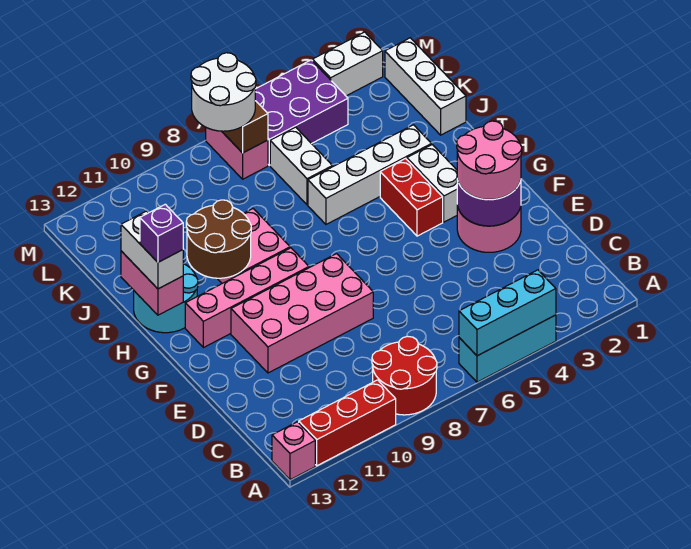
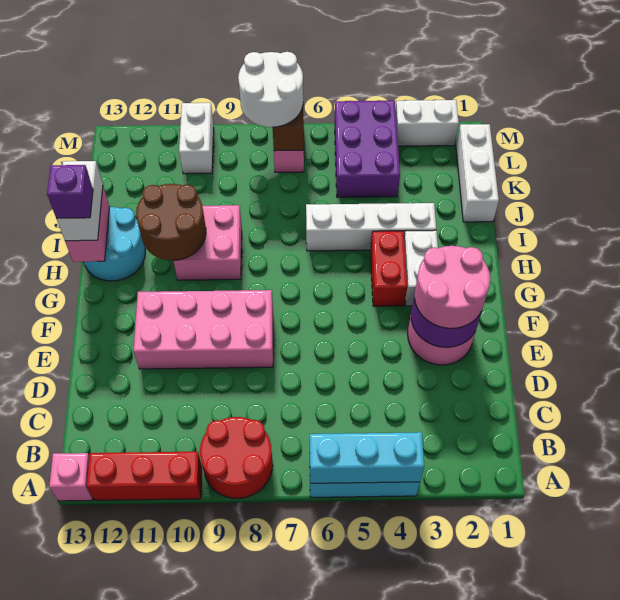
pink 1x4 brick [185,248,309,348] -> none
white 1x2 brick [270,127,332,205] -> white 1x2 brick moved to [179,103,214,174]
purple 2x3 brick [255,60,348,165] -> purple 2x3 brick turned to [335,101,400,197]

